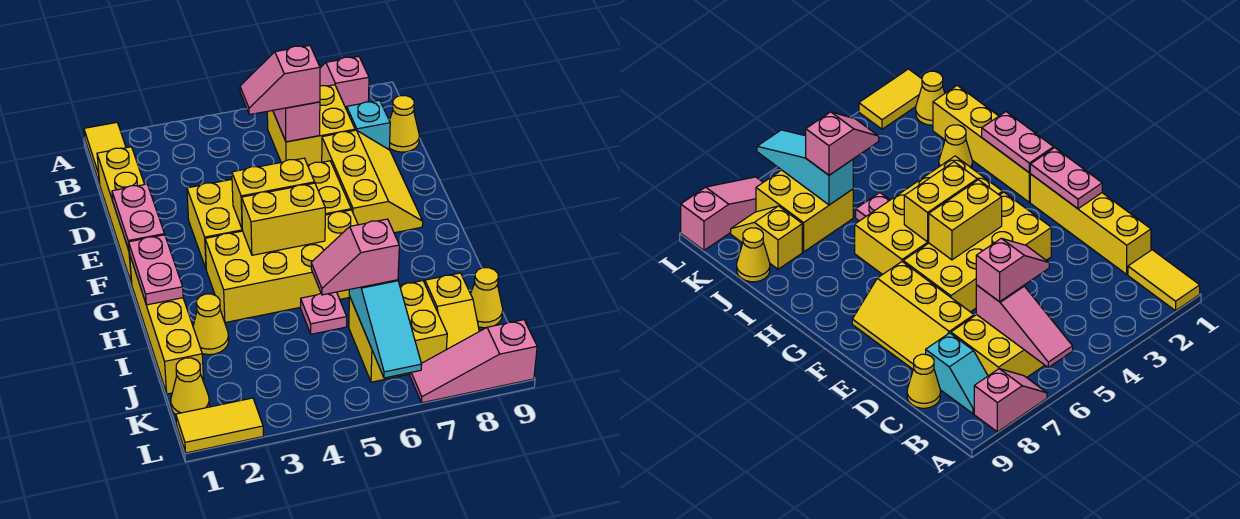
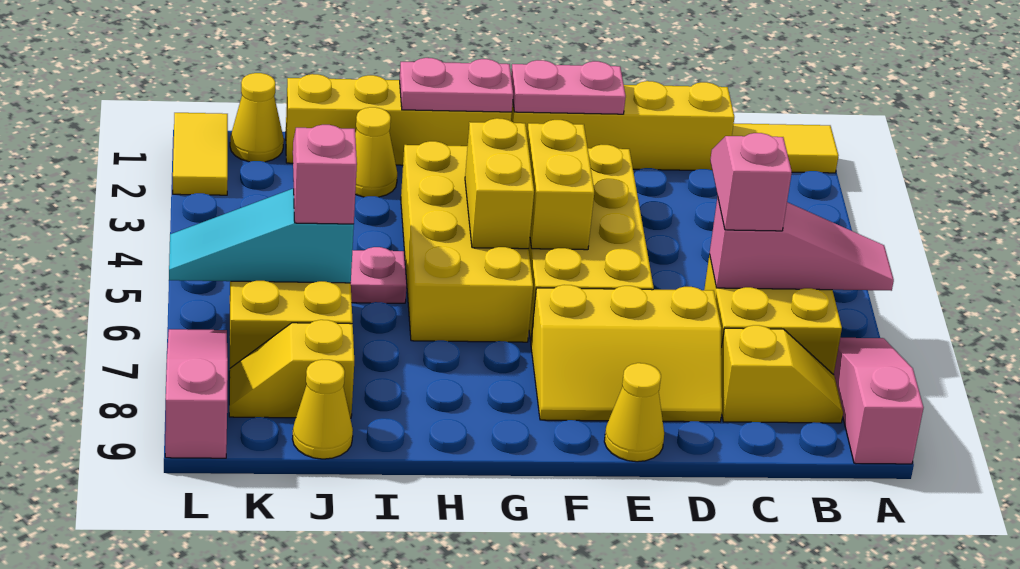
pink 1x2 slope [320,57,369,107] -> pink 1x3 slope [834,338,924,464]
cyan 1x2 slope [345,100,390,149] -> yellow 1x2 slope [721,325,843,423]
yellow 1x1 cone [389,96,419,152] -> yellow 1x1 cone moved to [604,363,664,462]

